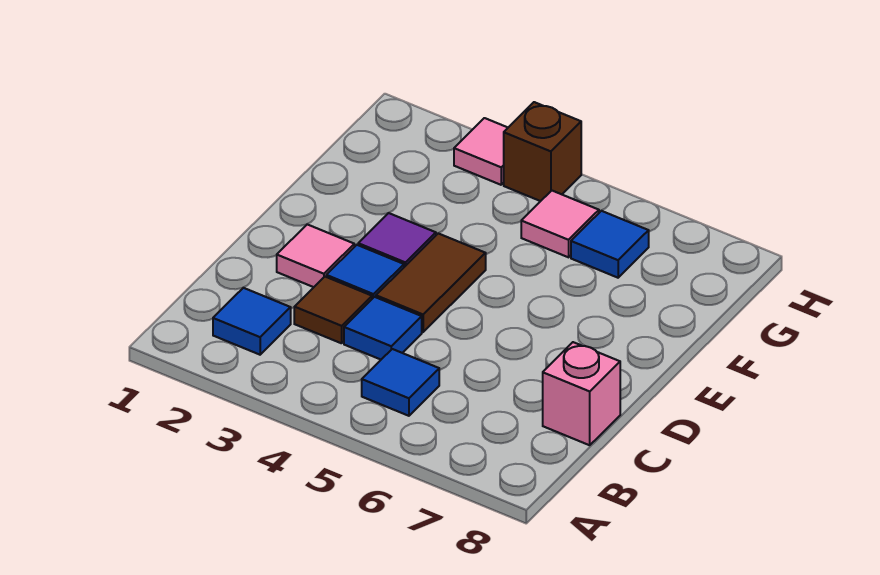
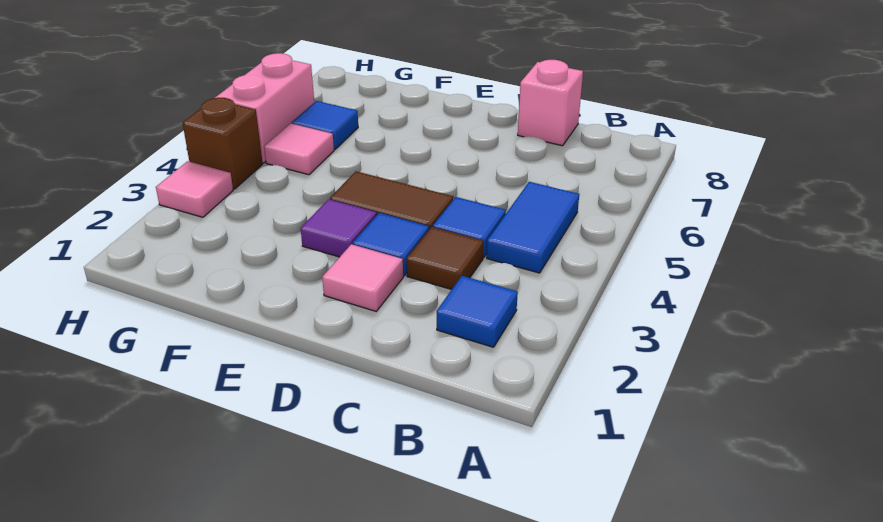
blue 1x1 tile [362,349,439,416] -> blue 1x2 tile [487,182,579,273]
none -> pink 1x2 brick [215,53,314,163]

